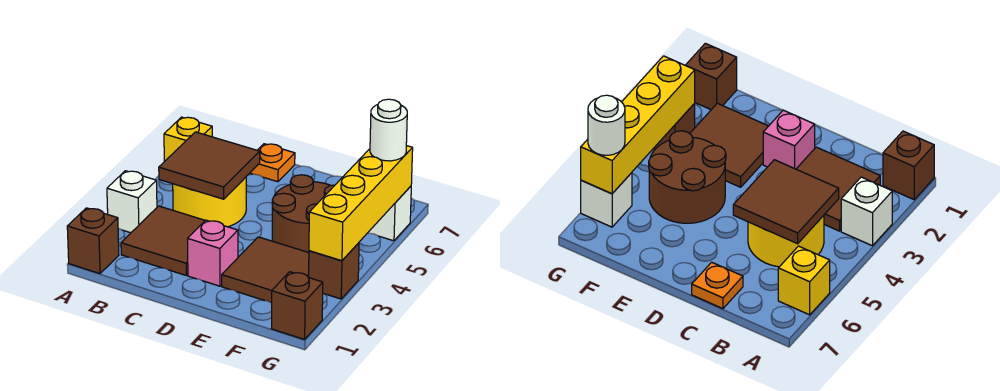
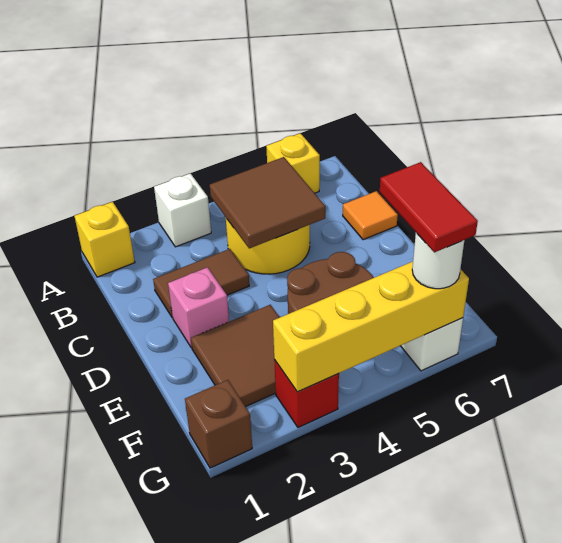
brown 1x1 brick [67,208,119,274] -> yellow 1x1 brick [75,202,135,277]
brown 2x2 tile [121,206,205,275] -> brown 1x2 tile [153,249,249,318]
orange 1x1 plate [250,144,295,182] -> orange 1x1 tile [343,191,398,240]
none -> red 1x2 tile [380,162,478,252]
brown 1x1 brick [309,243,359,299] -> red 1x1 brick [274,360,339,427]

